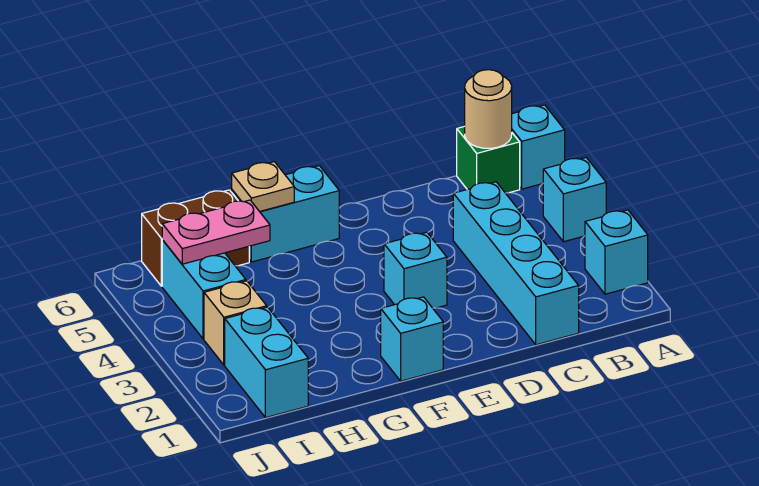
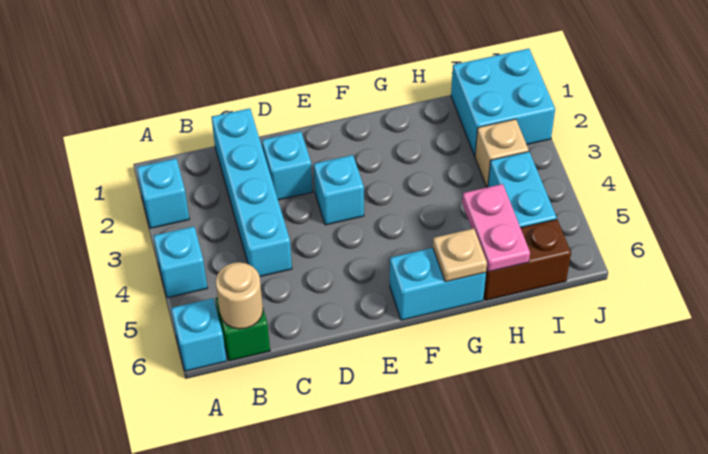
cyan 1x1 brick [381,297,443,381] -> cyan 1x1 brick moved to [262,131,313,200]
pink 1x2 plate [162,200,270,264] -> pink 1x2 plate turned to [462,184,530,272]
cyan 1x2 brick [225,307,308,418] -> cyan 2x2 brick [451,49,555,156]

